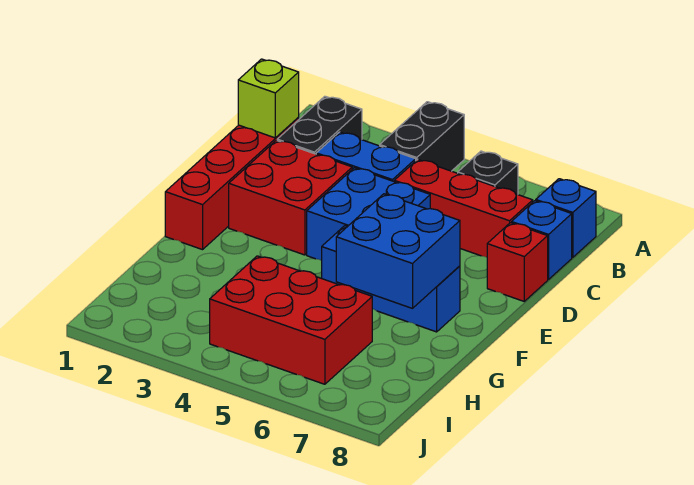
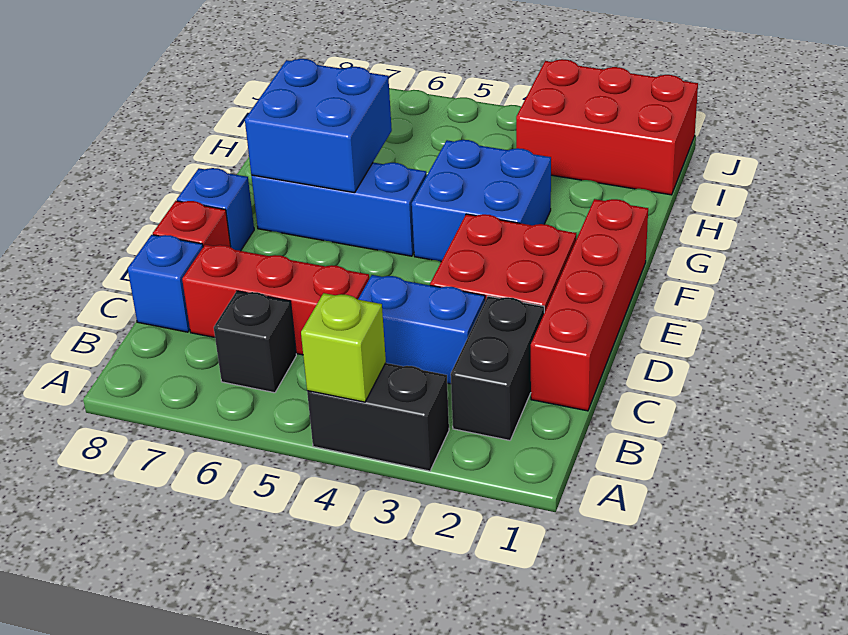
black 1x2 brick [380,102,464,171] -> black 1x2 brick turned to [307,363,449,471]
blue 1x1 brick [536,179,596,257] -> blue 1x1 brick moved to [177,168,254,251]
lime 1x1 brick [238,59,299,138] -> lime 1x1 brick moved to [301,293,386,402]
blue 2x2 brick [307,168,430,261] -> blue 2x2 brick moved to [412,140,551,261]
red 2x3 brick [210,256,372,384] -> red 2x3 brick moved to [516,59,698,195]

